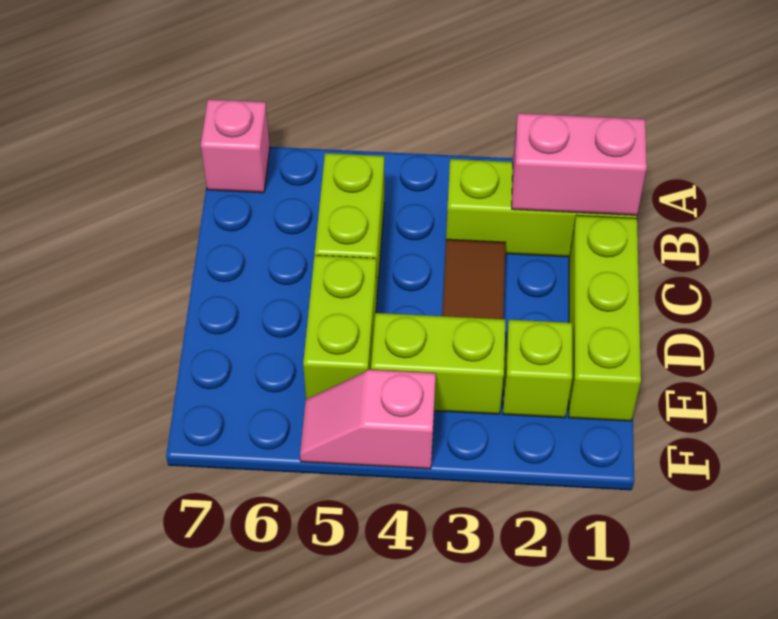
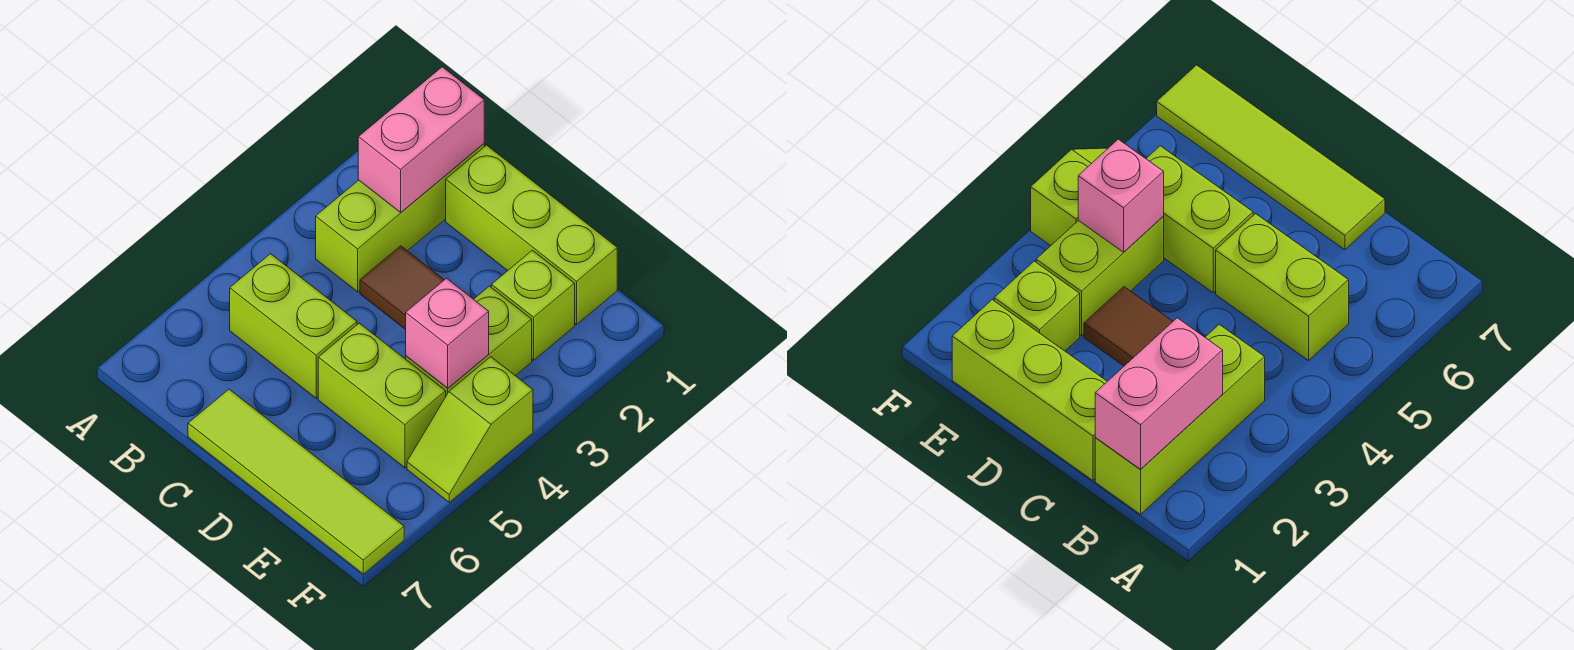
pink 1x1 brick [201,99,270,193] -> pink 1x1 brick moved to [406,278,489,388]
none -> lime 1x4 tile [188,389,404,574]
pink 1x2 slope [300,370,436,469] -> lime 1x2 slope [407,357,533,502]

